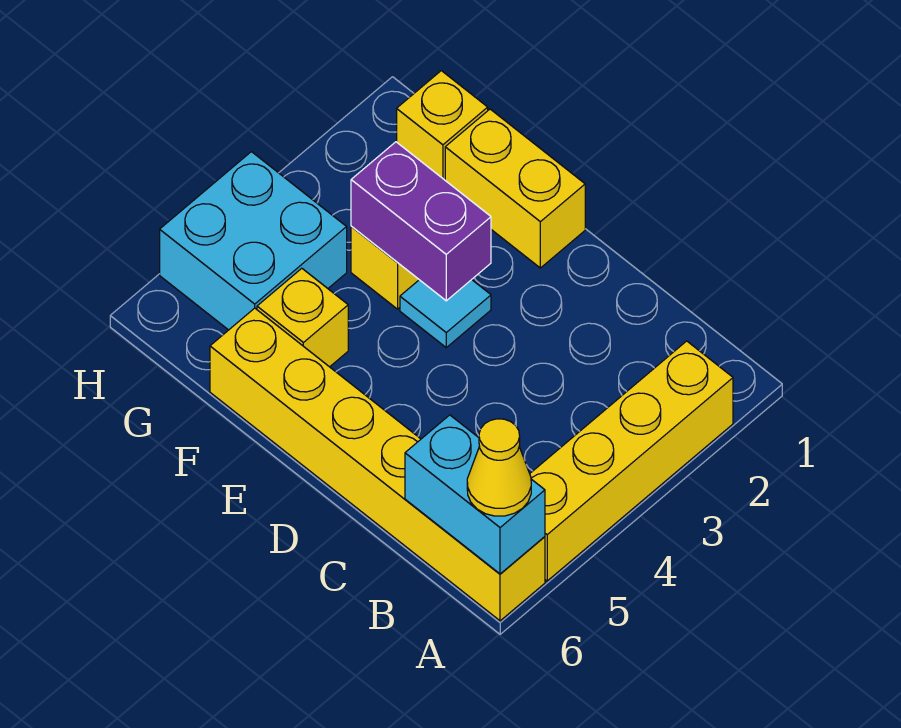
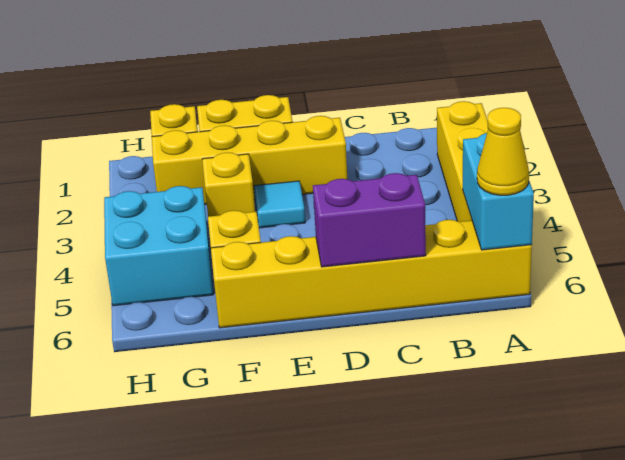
cyan 1x2 brick [405,415,545,574] -> cyan 1x2 brick turned to [463,133,534,250]
none -> yellow 1x4 brick [152,116,347,205]
purple 1x2 brick [351,142,491,301] -> purple 1x2 brick moved to [313,173,426,267]

